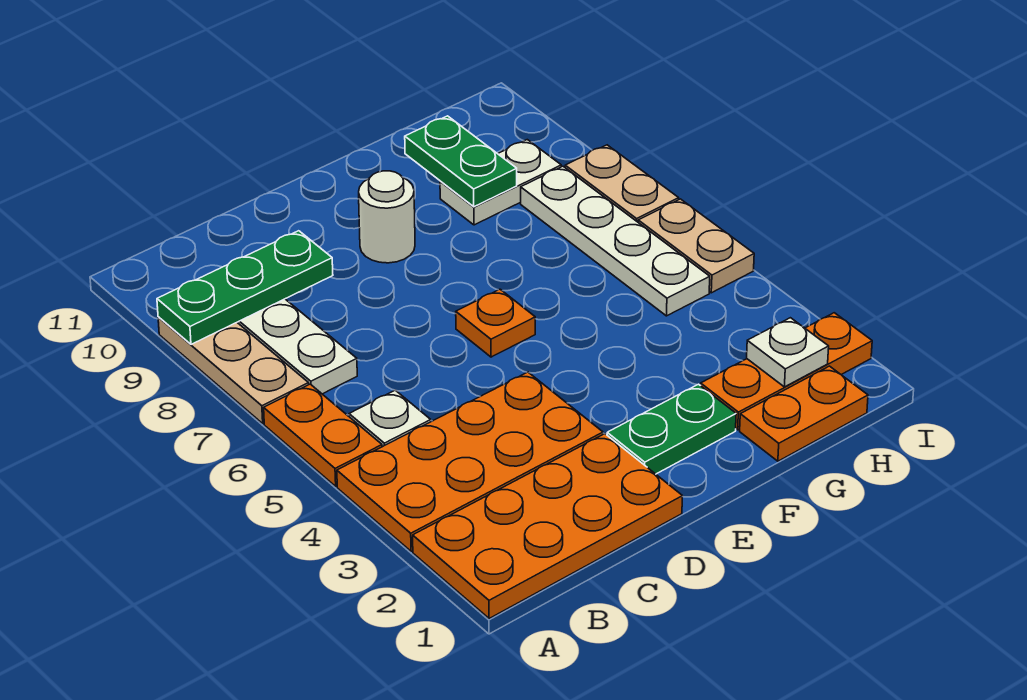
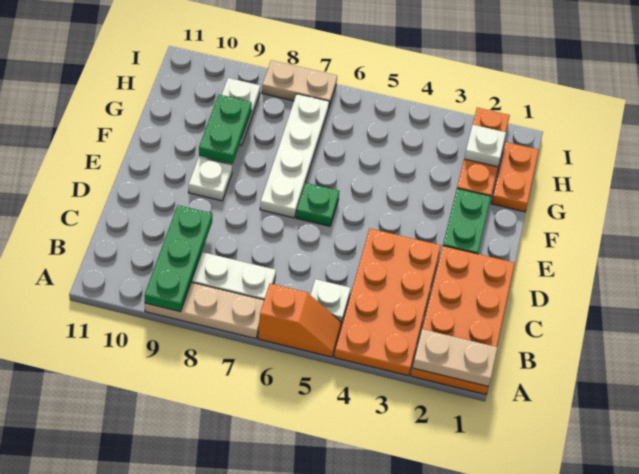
orange 1x2 plate [264,384,382,486] -> orange 1x2 slope [258,283,341,357]
orange 1x1 plate [456,289,535,357] -> green 1x1 plate [296,183,339,226]
white 1x1 round brick [359,171,415,263] -> white 1x1 plate [188,158,232,201]
green 1x2 plate [405,116,517,207] -> green 1x2 plate turned to [199,95,252,164]
white 1x4 plate [521,166,710,316] -> white 1x4 plate turned to [260,94,329,218]
tan 1x2 plate [638,199,754,293] -> tan 1x2 plate moved to [413,329,497,386]

